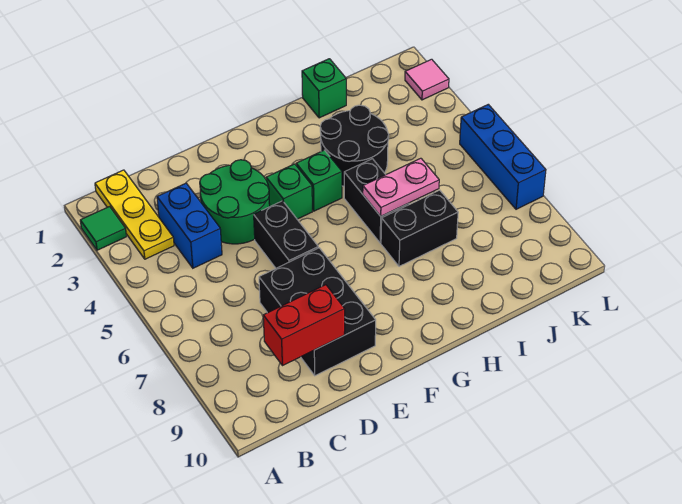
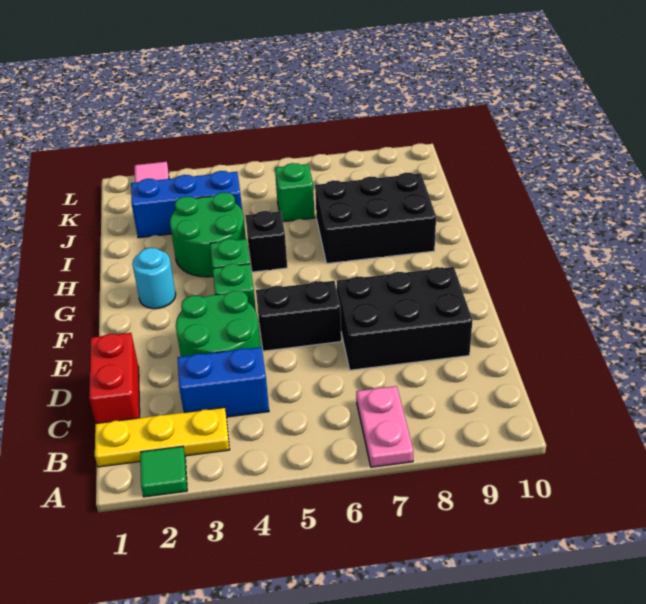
red 1x2 brick [263,285,345,366] -> red 1x2 brick moved to [89,333,140,423]
none -> cyan 1x1 round brick [132,248,176,309]
black 2x2 round brick [320,105,389,186] -> green 2x2 round brick [170,192,246,277]
black 1x2 brick [344,159,409,243] -> black 1x1 brick [245,211,287,272]
pink 1x2 plate [363,158,439,216] -> pink 1x2 plate moved to [356,386,414,467]
black 1x2 brick [381,190,458,266] -> black 2x3 brick [315,173,436,263]
green 1x1 brick [302,59,346,118] -> green 1x1 brick moved to [275,163,315,222]
blue 1x3 brick [460,104,546,209] -> blue 1x3 brick moved to [131,171,242,238]

